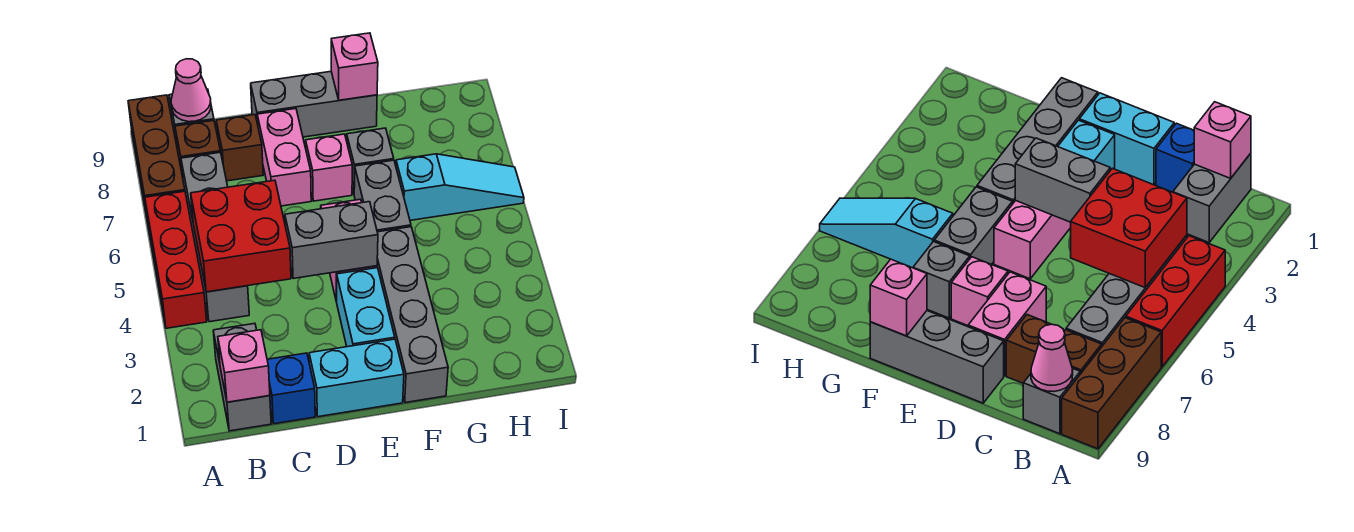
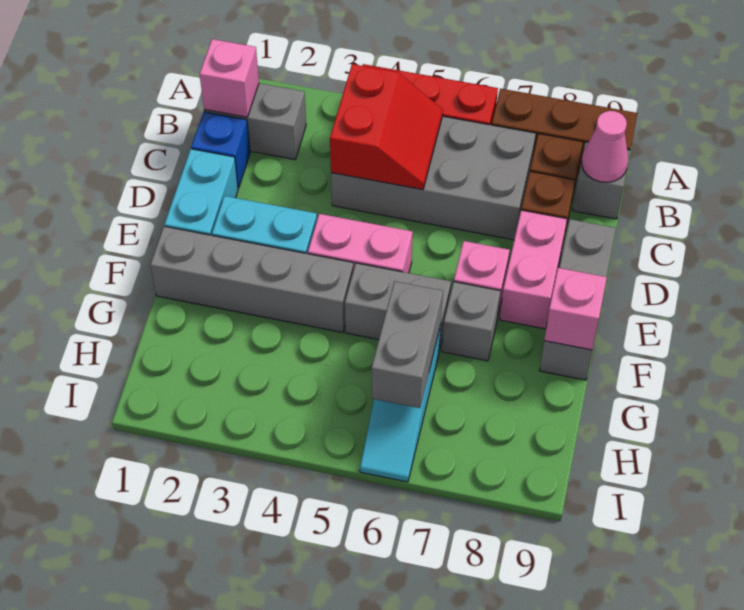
grey 1x4 brick [181,152,249,322] -> grey 2x4 brick [331,116,536,240]
red 2x2 brick [191,180,291,292] -> red 2x2 slope [330,64,443,190]
grey 1x2 brick [285,202,378,279] -> grey 1x2 brick moved to [372,281,443,408]
pink 1x2 brick [257,109,311,206] -> pink 1x2 brick turned to [500,210,567,329]

